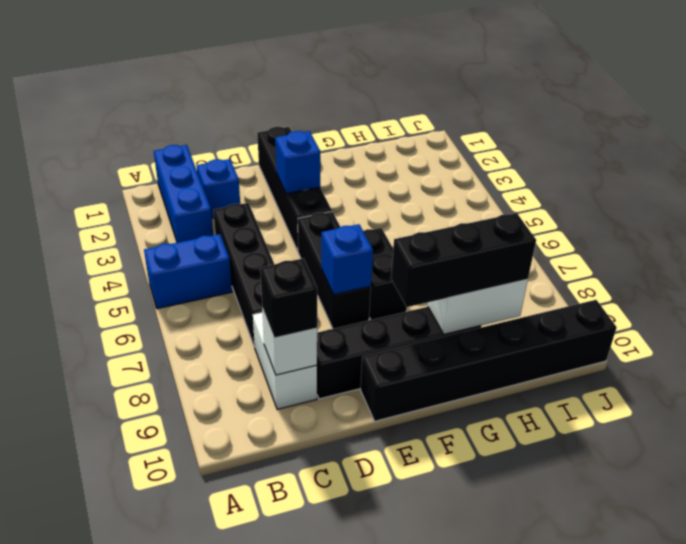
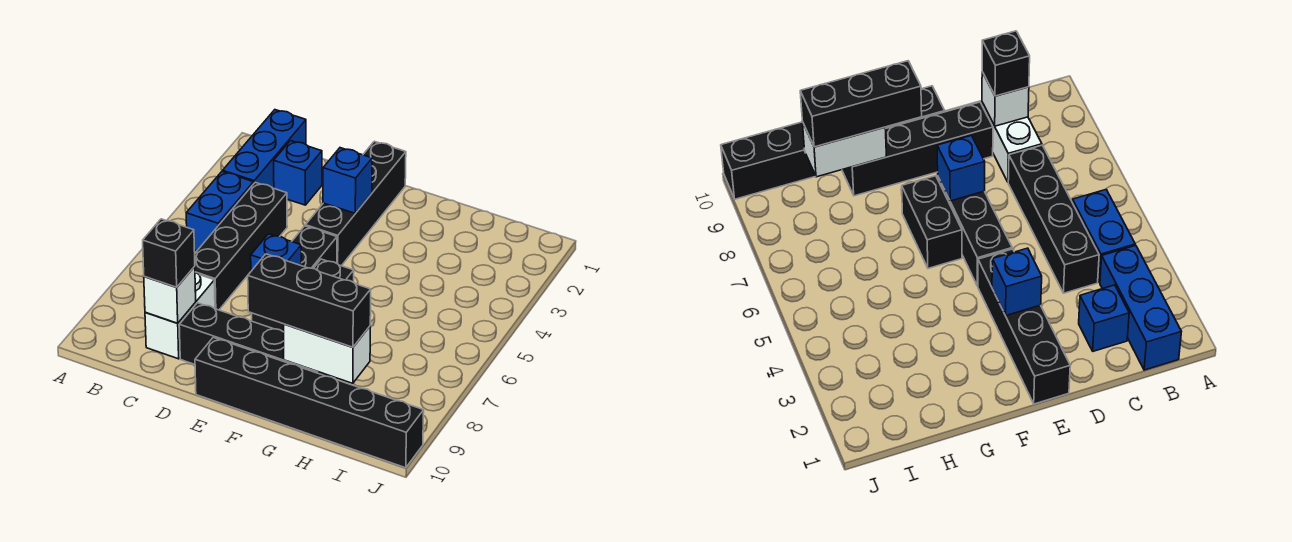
blue 1x2 brick [144,234,232,309] -> blue 1x2 brick turned to [186,171,253,251]

